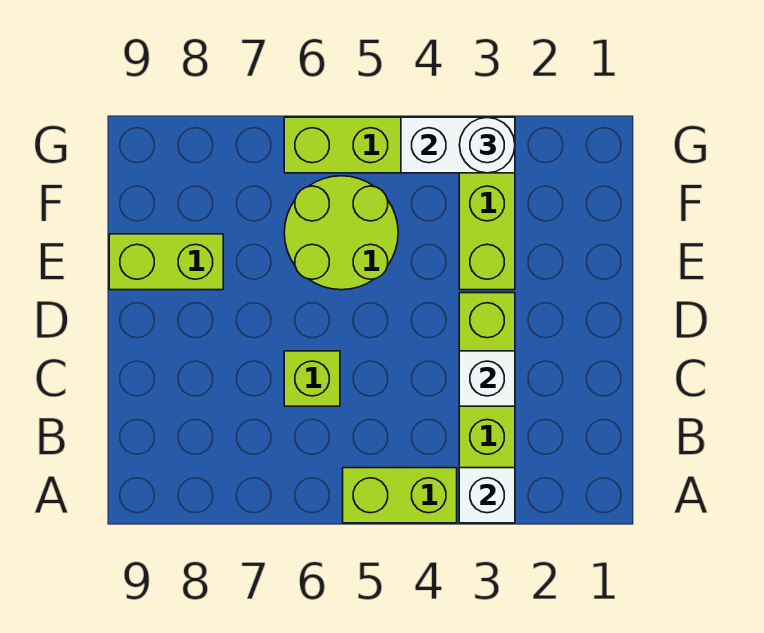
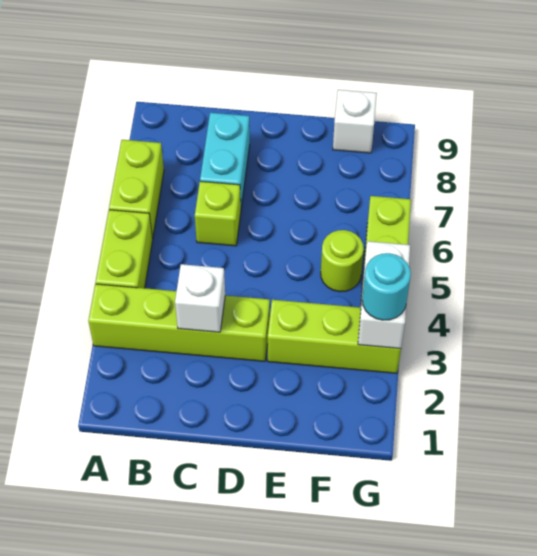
white 1x1 brick [459,468,515,523] -> white 1x1 brick moved to [333,90,377,153]
none -> cyan 1x2 brick [200,113,250,208]
lime 2x2 round brick [284,176,398,290] -> lime 1x1 round brick [321,230,364,292]
lime 1x2 brick [109,234,223,290] -> lime 1x2 brick moved to [109,140,164,239]
white 1x1 round brick [459,117,515,173] -> cyan 1x1 round brick [362,253,411,320]

